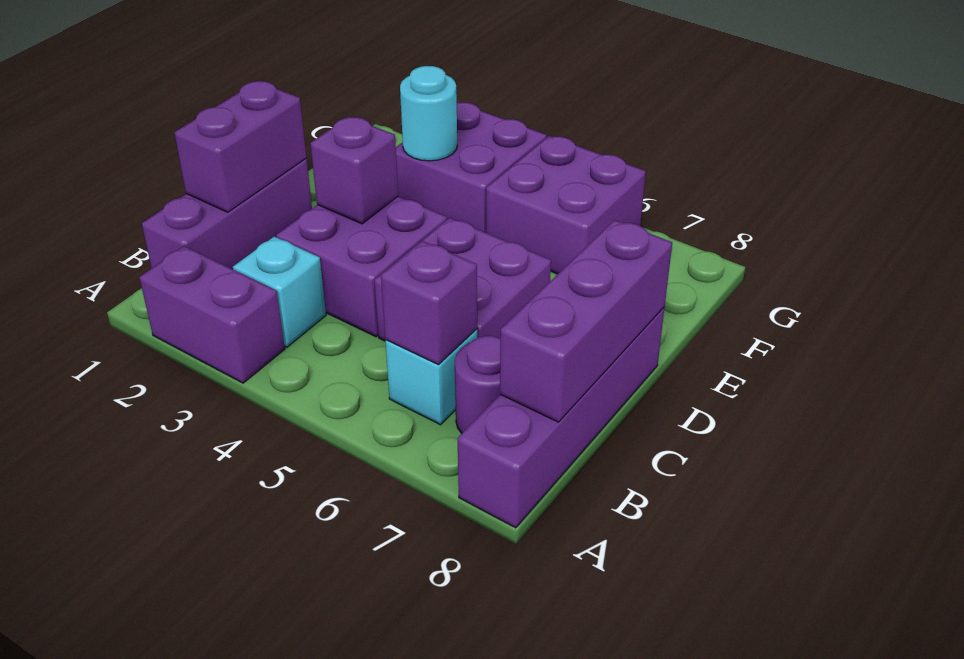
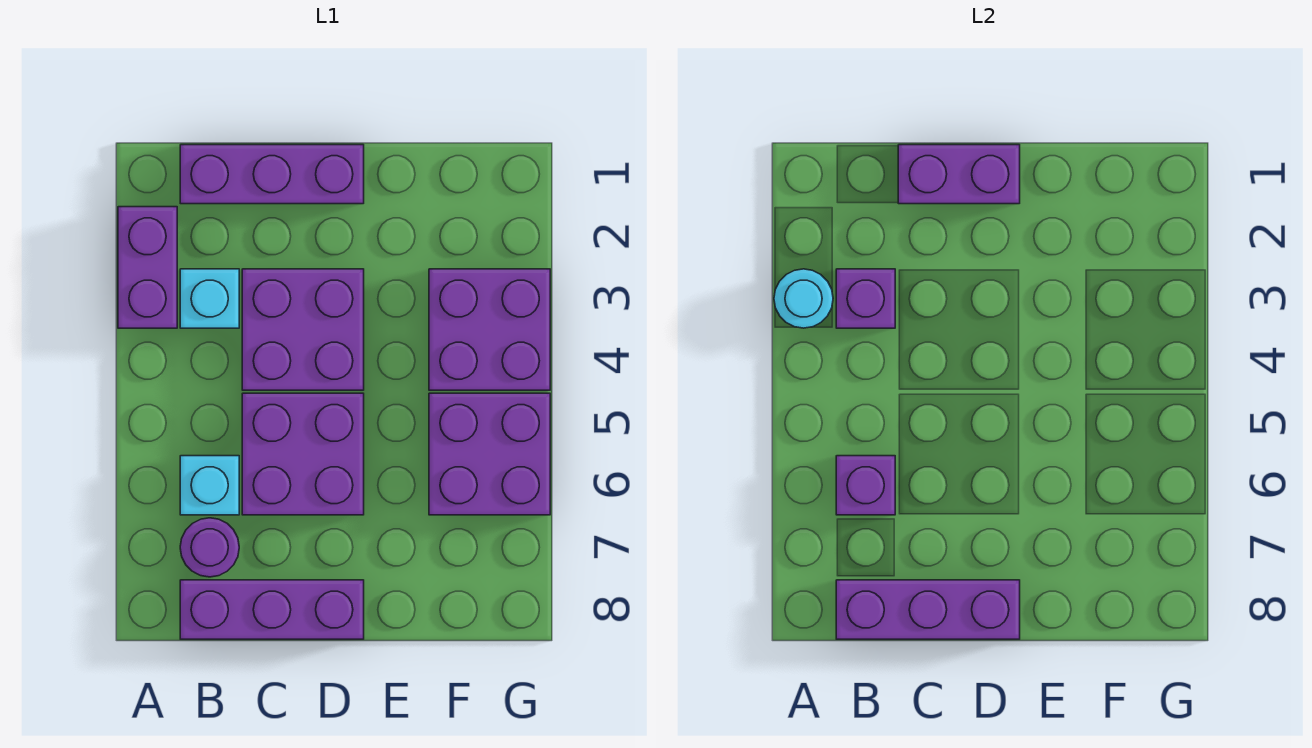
purple 1x4 brick [458,307,665,528] -> purple 1x3 brick [180,580,364,639]
purple 1x1 brick [310,117,398,224] -> purple 1x1 brick moved to [836,269,895,328]
cyan 1x1 round brick [400,66,457,161] -> cyan 1x1 round brick moved to [774,269,833,328]

